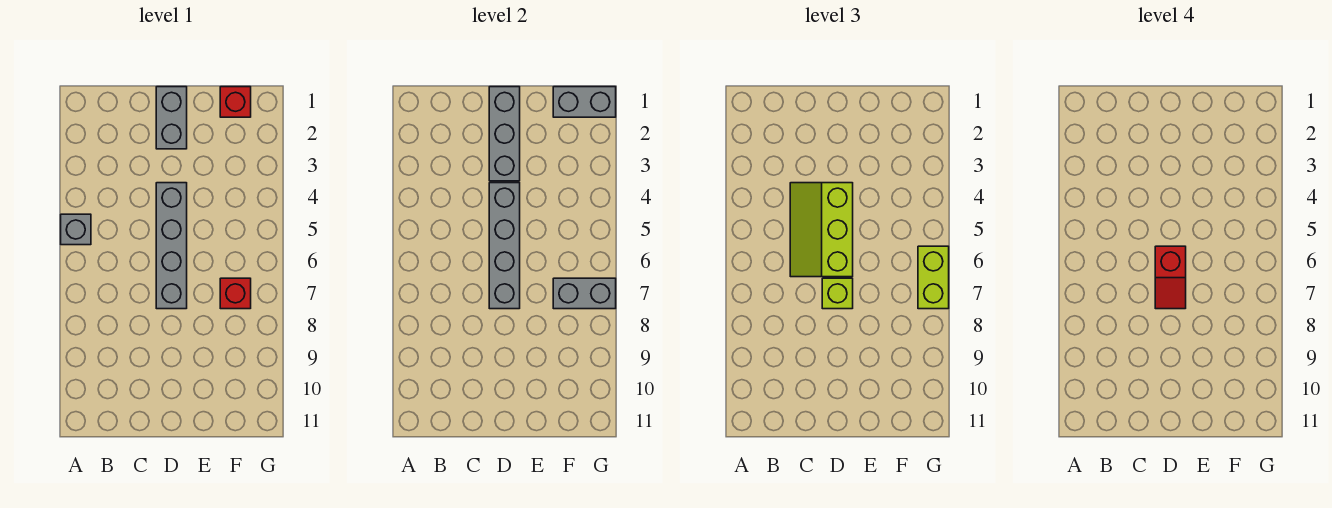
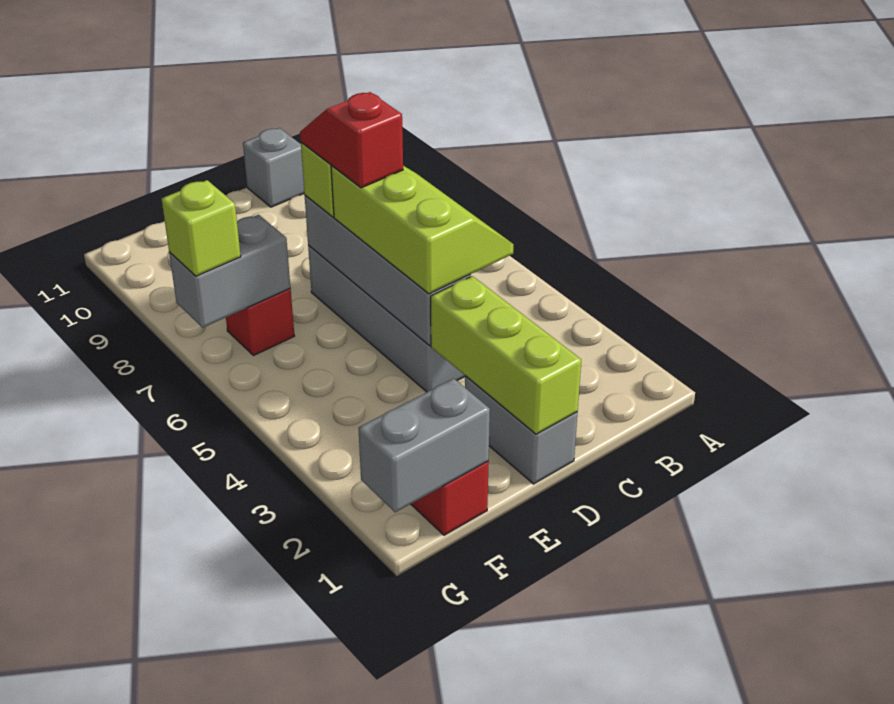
grey 1x1 brick [61,214,91,245] -> grey 1x1 brick moved to [243,128,304,207]
grey 1x3 brick [489,87,520,181] -> lime 1x3 brick [431,276,581,434]
lime 1x2 brick [918,246,949,309] -> lime 1x1 brick [162,180,241,276]

